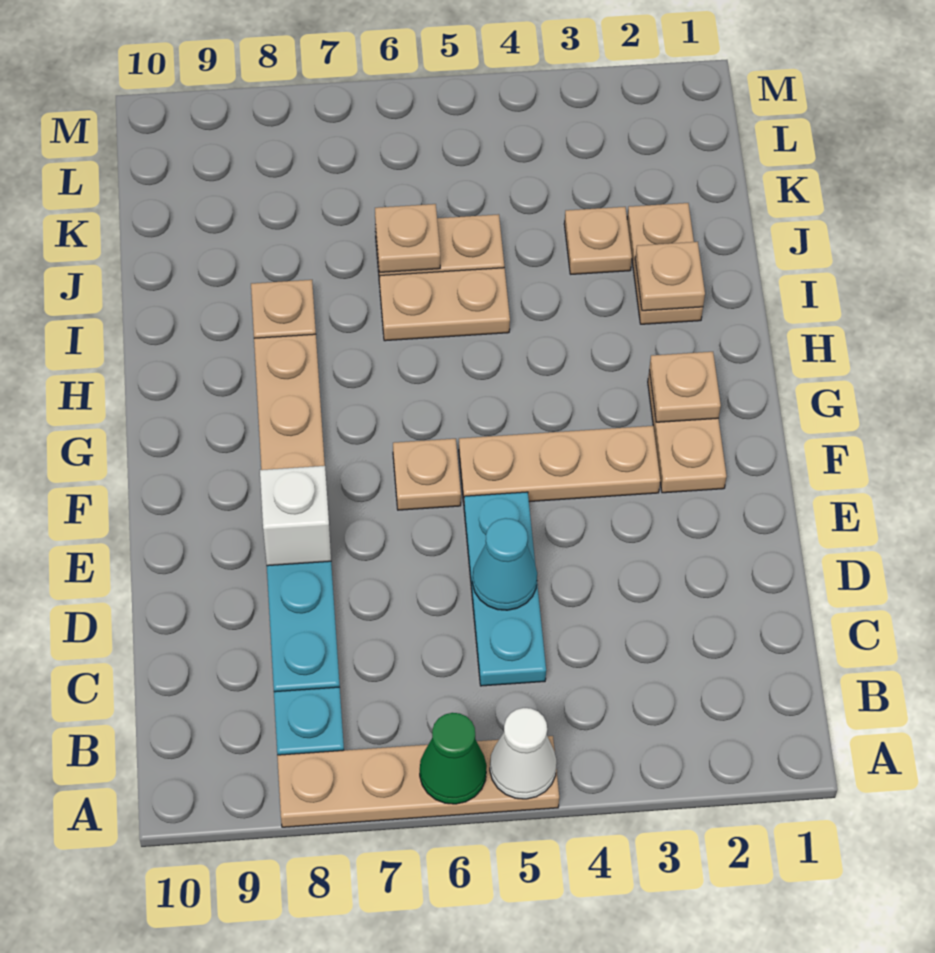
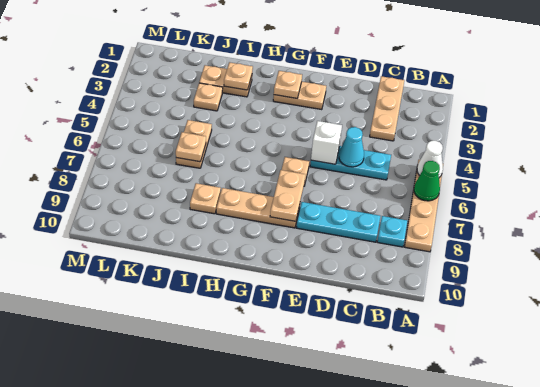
white 1x1 brick [260,466,331,566] -> white 1x1 brick moved to [311,121,342,164]
tan 1x3 plate [459,426,660,502] -> tan 1x3 plate moved to [370,76,404,141]
tan 1x2 plate [380,268,510,341] -> tan 1x2 plate moved to [270,170,305,221]

